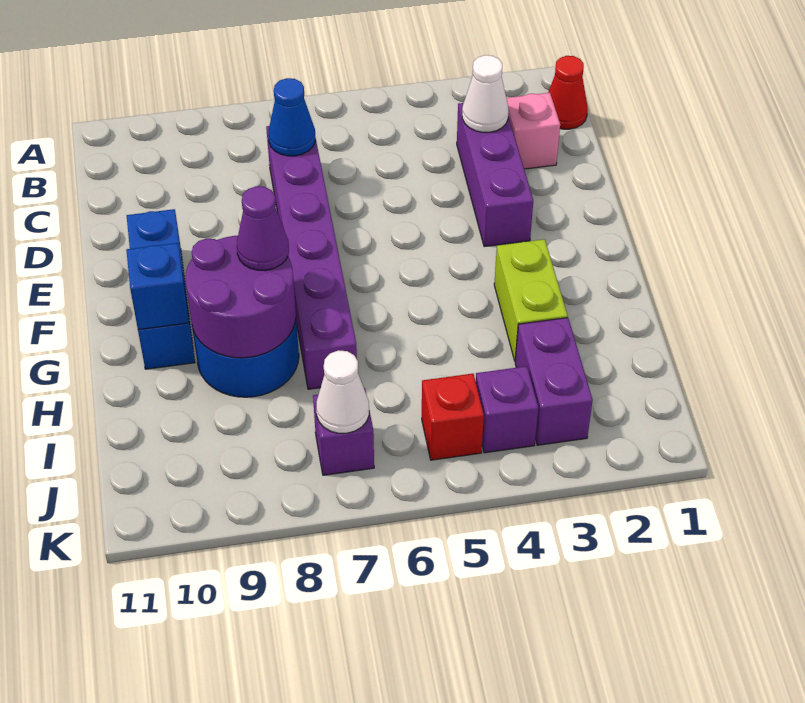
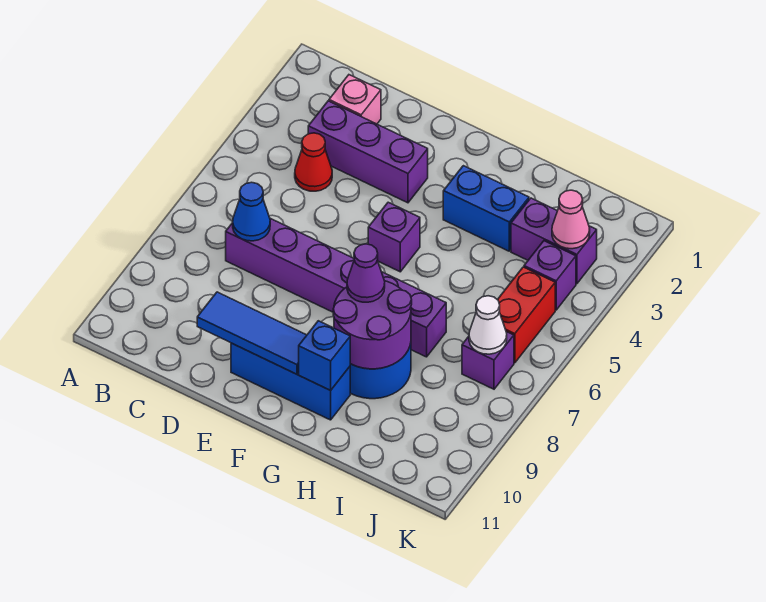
red 1x1 cone [548,56,588,129] -> red 1x1 cone moved to [295,133,332,191]
white 1x1 cone [462,55,509,132] -> none
none -> blue 1x3 tile [197,292,307,374]
none -> purple 1x1 brick [368,202,420,272]
lime 1x2 brick [494,239,568,361] -> blue 1x2 brick [443,166,529,251]
none -> pink 1x1 cone [552,190,590,249]
red 1x1 brick [422,374,484,460] -> red 1x2 brick [498,267,555,363]

